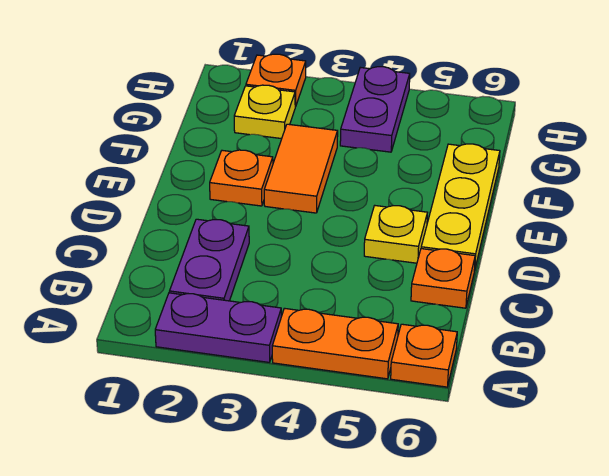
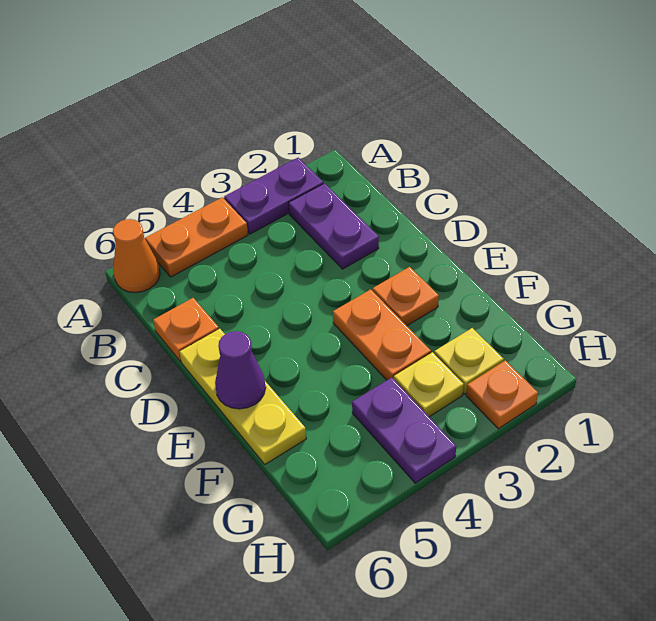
orange 1x1 plate [391,324,457,387] -> orange 1x1 cone [113,219,160,292]
yellow 1x1 plate [364,206,427,263] -> yellow 1x1 plate moved to [394,352,464,417]
orange 1x2 tile [264,124,338,213] -> orange 1x2 plate [333,289,431,380]
none -> purple 1x1 cone [215,331,266,409]

